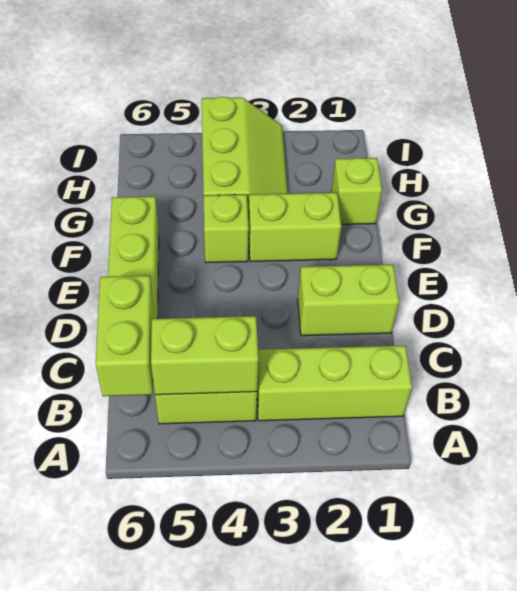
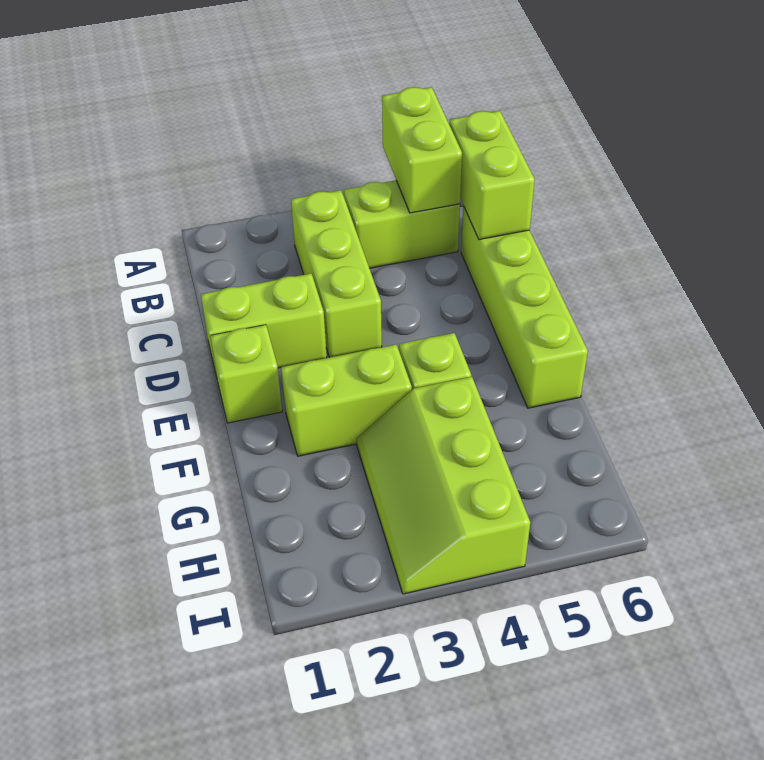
lime 1x3 brick [257,346,412,421] -> lime 1x3 brick turned to [291,190,382,357]
lime 1x2 brick [151,316,258,395] -> lime 1x2 brick turned to [382,87,462,213]
lime 1x1 brick [331,158,382,224] -> lime 1x1 brick moved to [210,325,282,423]

